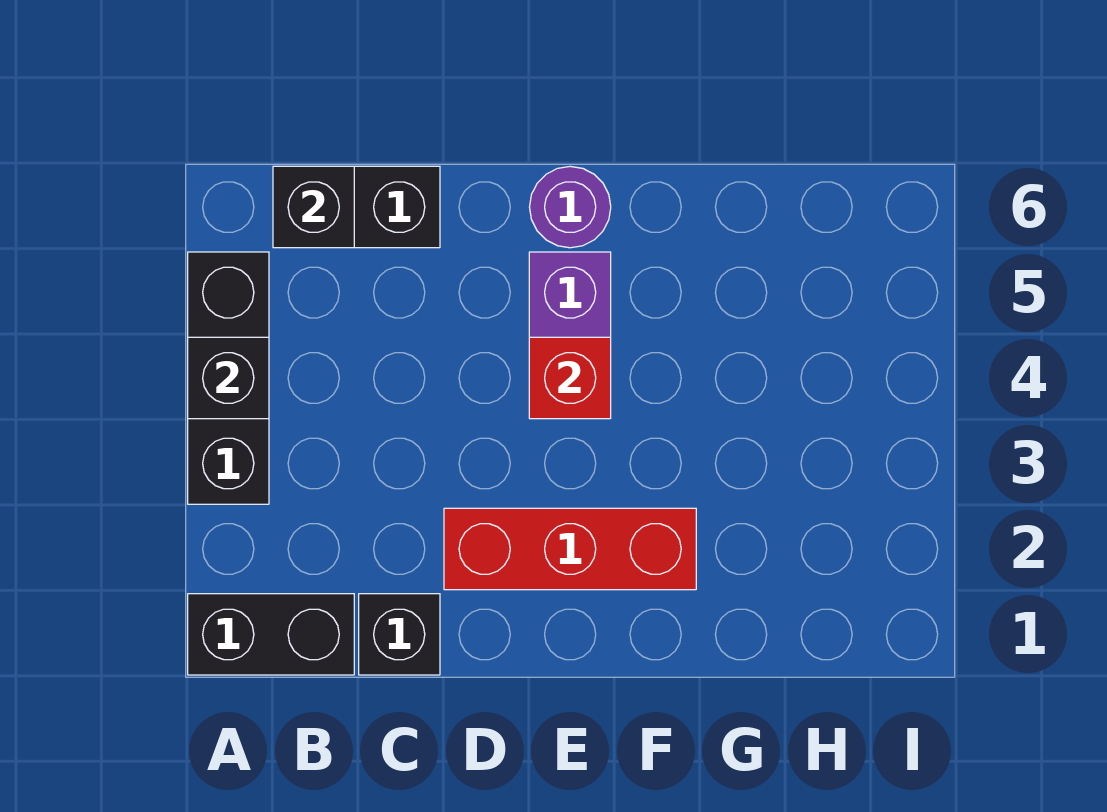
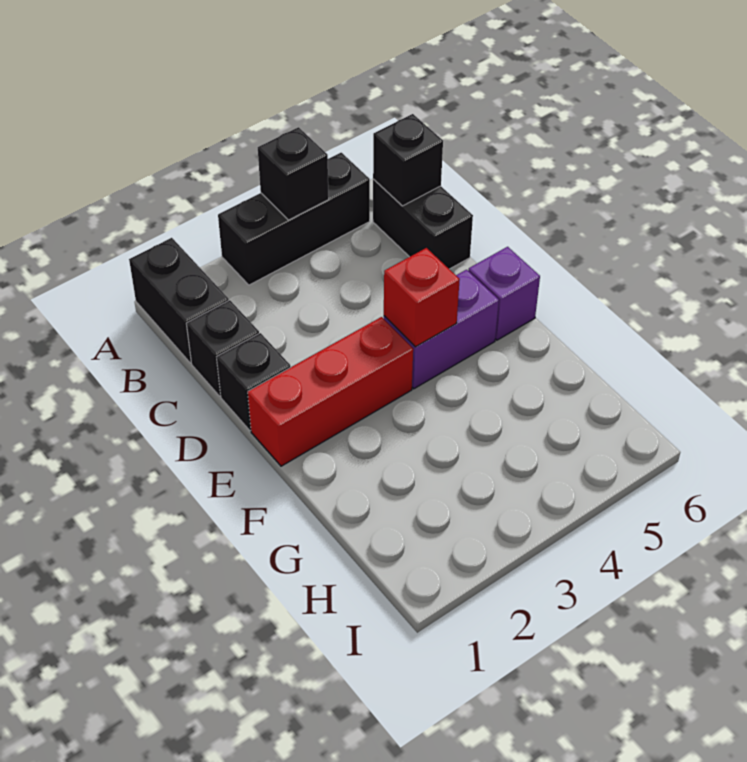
none -> black 1x1 brick [217,333,291,431]
red 1x3 brick [444,508,696,590] -> red 1x3 brick turned to [248,317,413,466]
purple 1x1 round brick [530,166,611,248] -> purple 1x1 brick [468,247,540,340]

